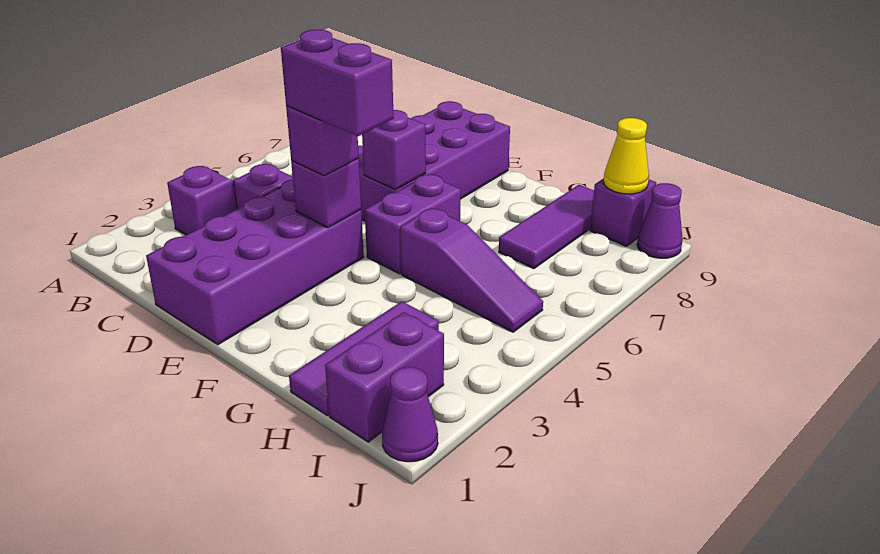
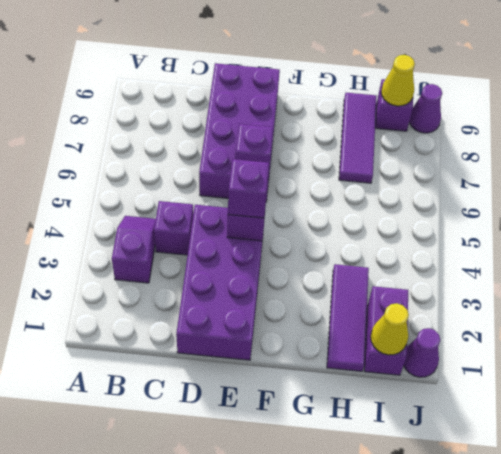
purple 1x2 brick [281,30,394,136] -> none
purple 1x2 brick [365,175,461,274] -> none
purple 1x3 slope [400,208,543,332] -> none
none -> yellow 1x1 cone [371,303,409,355]

